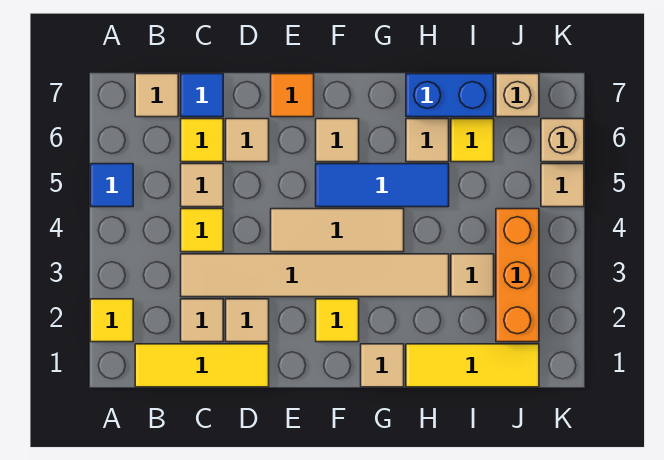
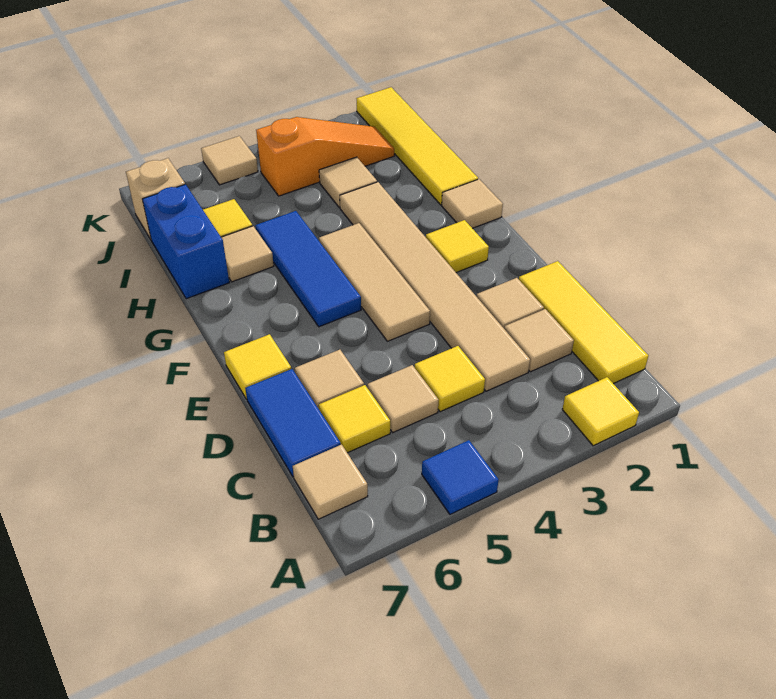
blue 1x1 tile [181,74,223,117] -> blue 1x2 tile [245,369,341,477]
orange 1x1 tile [271,74,314,117] -> yellow 1x1 tile [224,334,291,399]
tan 1x1 tile [316,119,359,162] -> none
yellow 1x3 tile [406,344,539,387] -> yellow 1x4 tile [357,87,478,205]
orange 1x3 brick [496,209,539,342] -> orange 1x3 slope [256,117,394,196]
tan 1x1 brick [541,119,584,162] -> none

